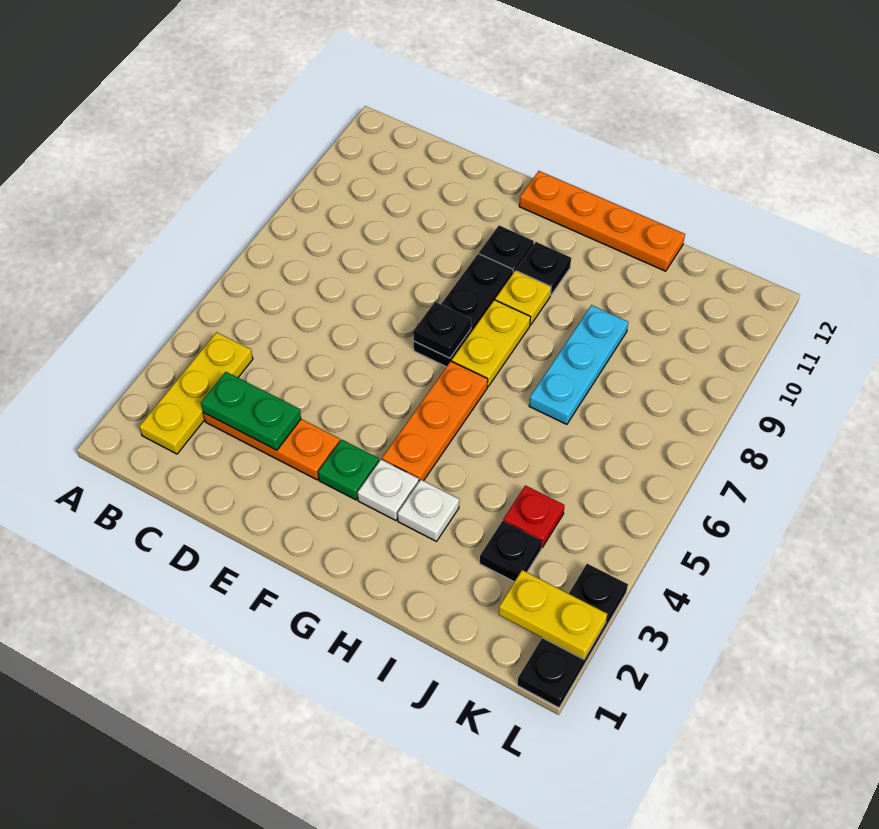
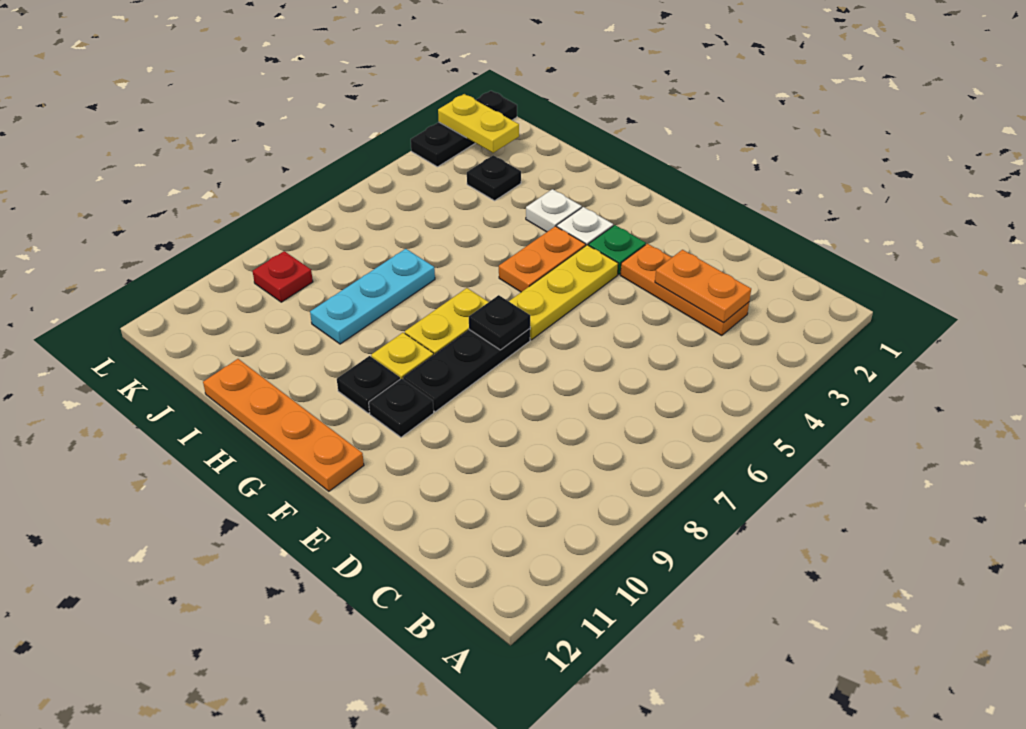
yellow 1x3 plate [139,332,253,454] -> yellow 1x3 plate moved to [509,245,618,340]
green 1x2 plate [201,372,301,450] -> orange 1x2 plate [655,250,751,323]
orange 1x3 plate [382,361,488,481] -> orange 1x2 plate [499,226,586,292]
red 1x1 plate [503,485,565,547] -> red 1x1 plate moved to [252,251,313,302]

